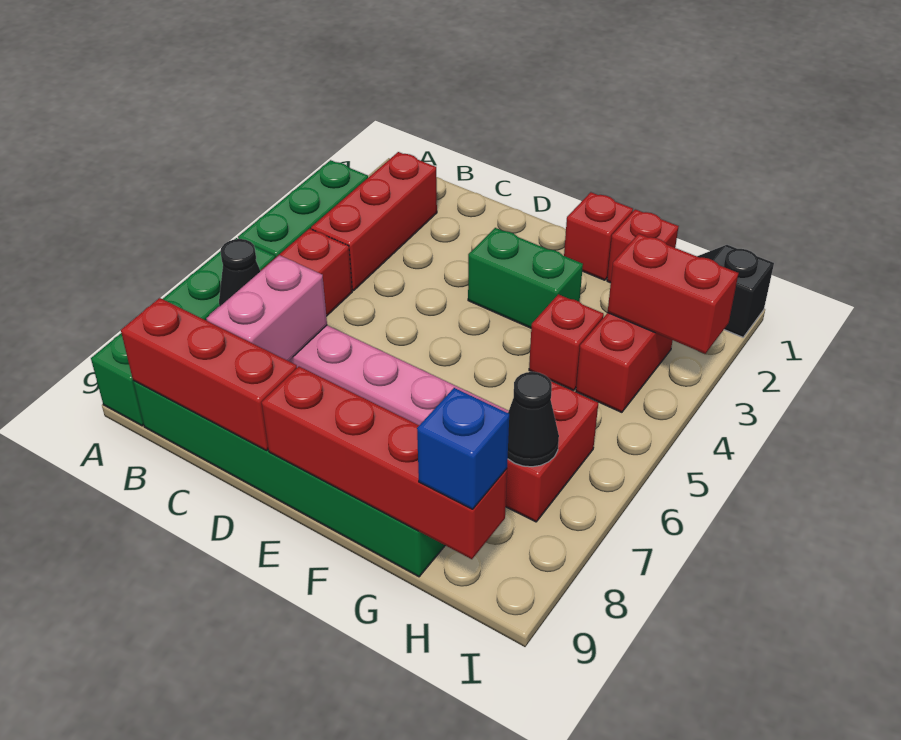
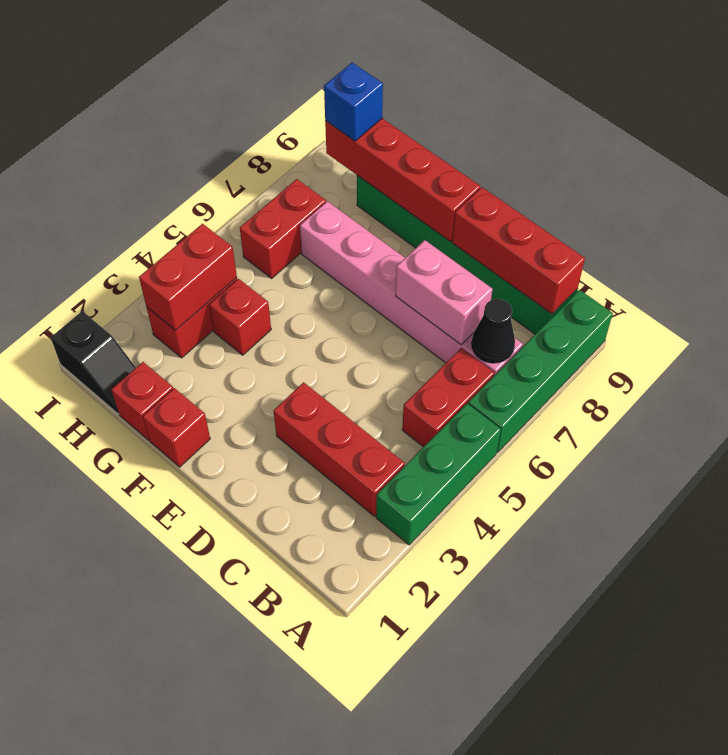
red 1x3 brick [311,152,437,291] -> red 1x3 brick turned to [274,382,405,516]
pink 1x2 brick [206,255,327,361] -> pink 1x2 brick turned to [396,240,493,345]
green 1x2 brick [468,228,583,328] -> none
red 1x2 brick [608,234,738,354] -> red 1x2 brick turned to [139,224,237,330]
black 1x1 cone [508,372,559,467] -> none

